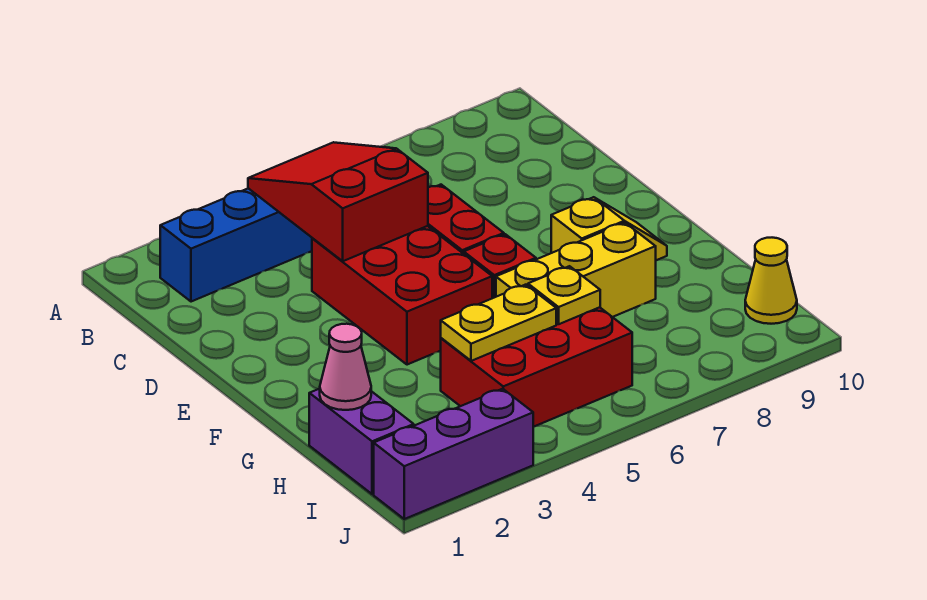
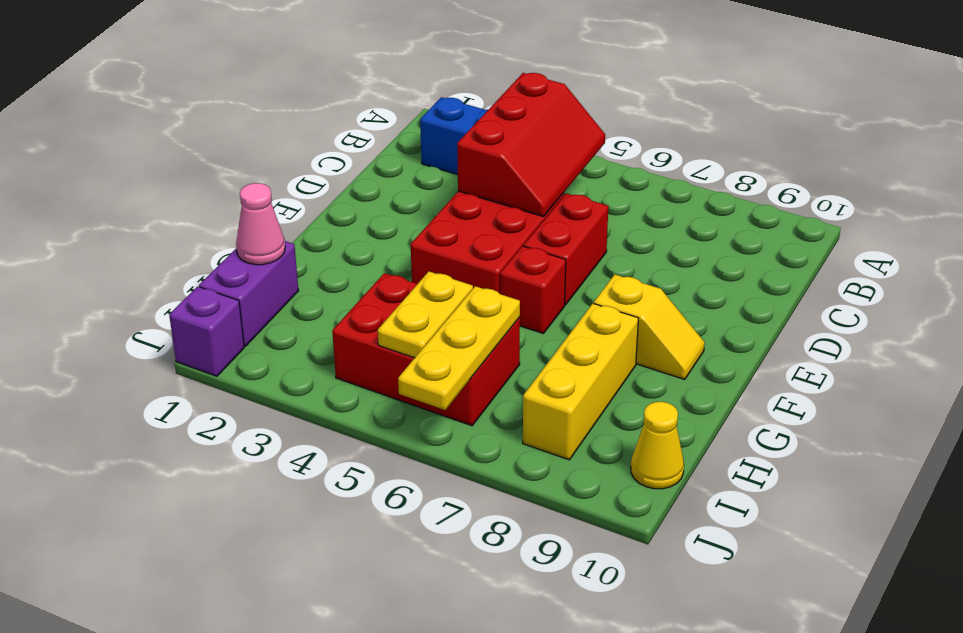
red 2x3 slope [248,142,428,261] -> red 2x3 slope turned to [457,73,605,217]
yellow 1x3 brick [496,223,656,317] -> yellow 1x3 brick turned to [523,303,639,460]
yellow 1x2 plate [441,285,556,361] -> yellow 1x2 plate turned to [378,272,473,358]
yellow 1x1 plate [528,266,600,324] -> yellow 1x3 plate [398,286,520,410]
purple 1x3 brick [374,389,533,519] -> purple 1x1 brick [169,286,244,376]

